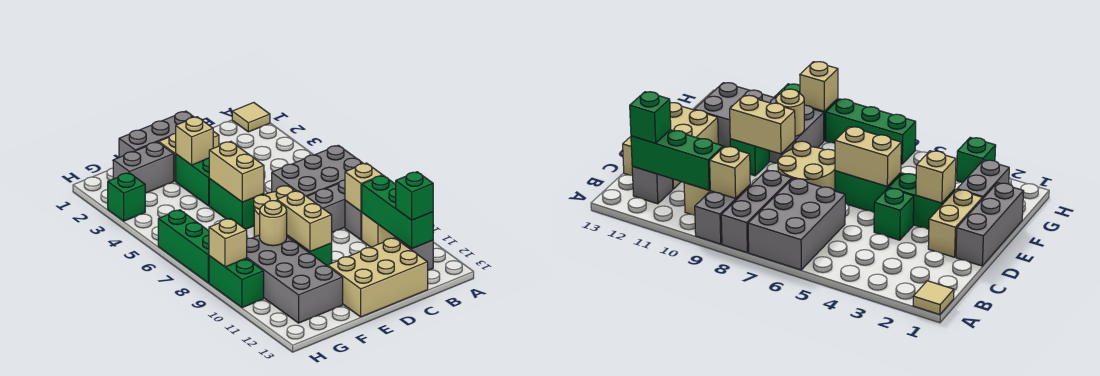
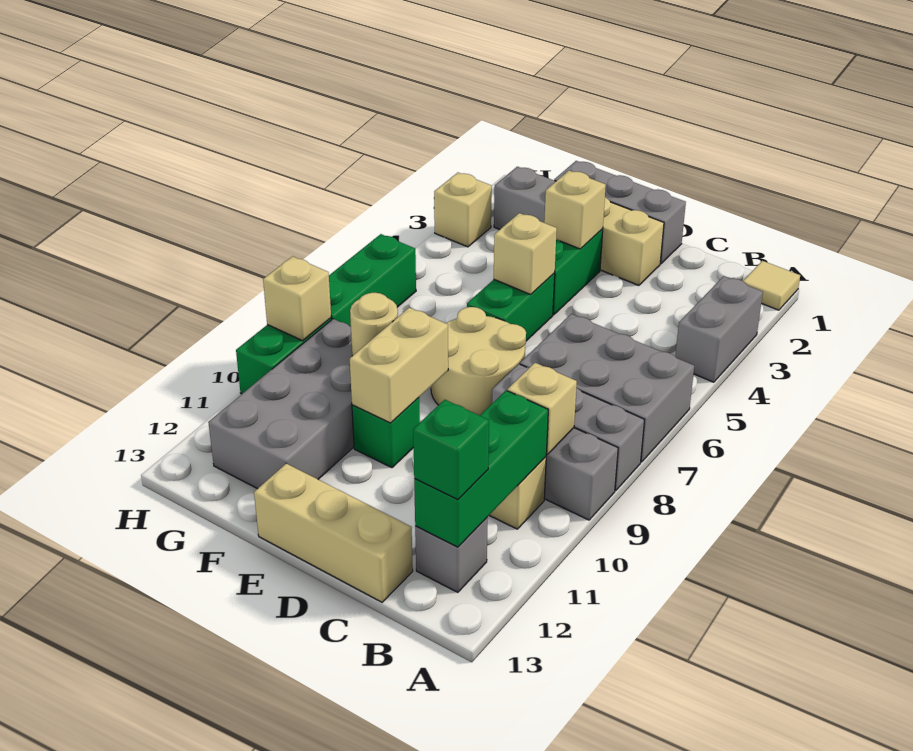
none -> grey 1x2 brick [675,276,763,382]
tan 2x3 brick [328,238,428,317] -> tan 1x3 brick [254,463,413,602]
green 1x1 brick [874,188,914,240] -> none
tan 1x2 brick [209,141,264,202] -> tan 1x1 brick [494,213,557,295]
green 1x1 brick [108,173,145,221] -> tan 1x1 brick [434,173,492,247]

